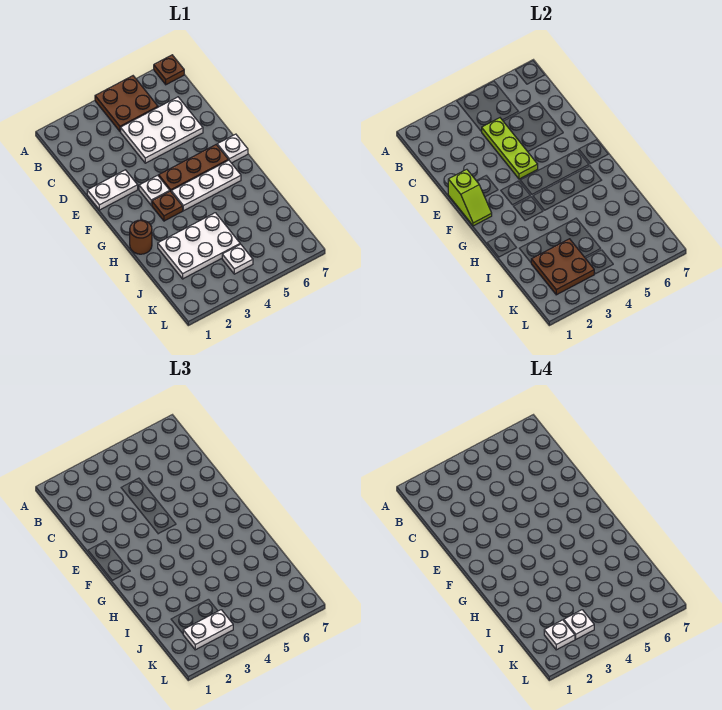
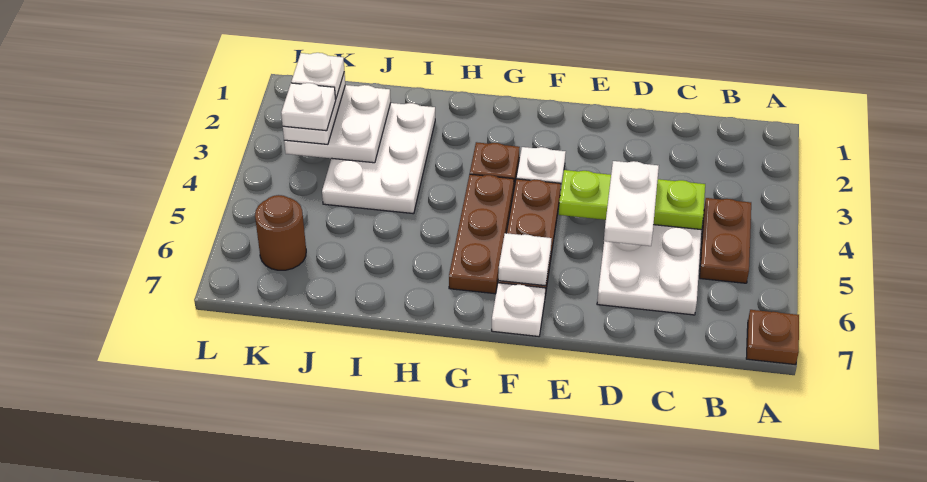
brown 2x2 plate [95,76,158,131] -> brown 1x2 plate [700,198,751,283]
white 1x2 plate [87,170,138,210] -> white 1x2 plate moved to [604,161,659,246]
lime 1x2 slope [448,169,492,226] -> none
white 1x3 plate [171,160,241,211] -> brown 1x3 plate [449,174,514,294]
brown 1x1 round brick [130,220,152,254] -> brown 1x1 round brick moved to [255,195,306,270]
brown 2x2 plate [531,239,594,295] -> white 2x2 plate [284,85,391,163]
white 1x1 plate [222,244,253,274] -> white 1x1 plate moved to [498,233,552,286]

